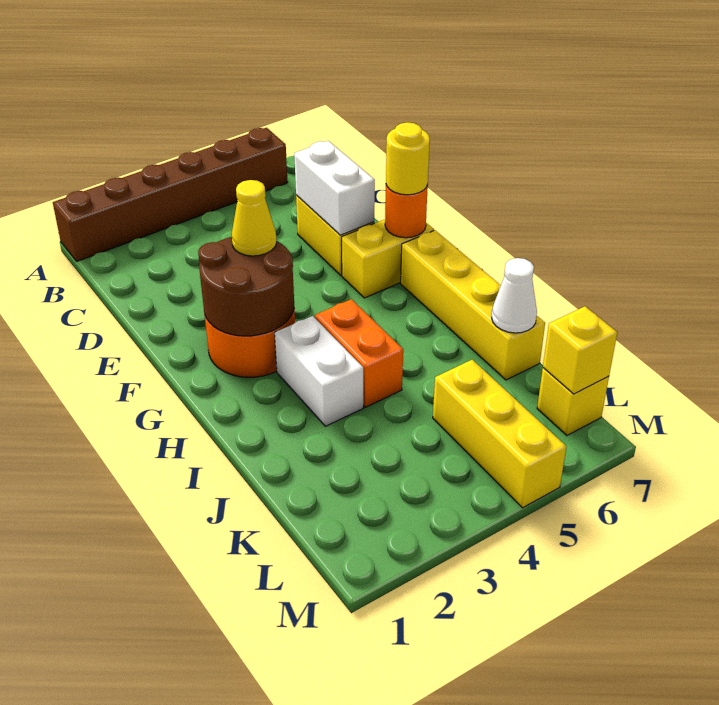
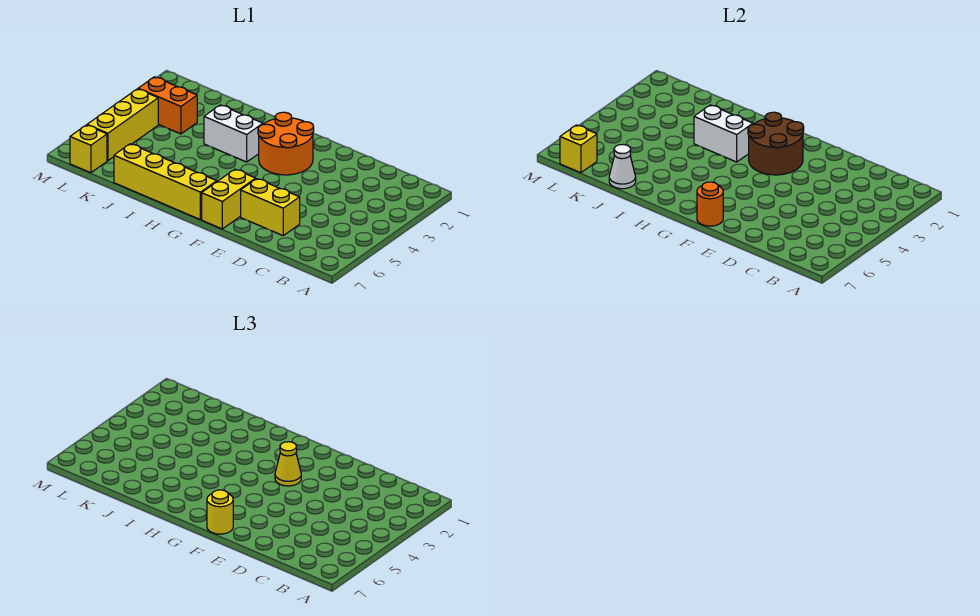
brown 1x6 brick [53,128,288,261] -> none
white 1x2 brick [294,141,375,235] -> white 1x2 brick moved to [694,105,753,162]
orange 1x2 brick [315,299,403,407] -> orange 1x2 brick moved to [138,77,197,134]
yellow 1x3 brick [433,360,567,508] -> yellow 1x3 brick turned to [87,89,158,161]

